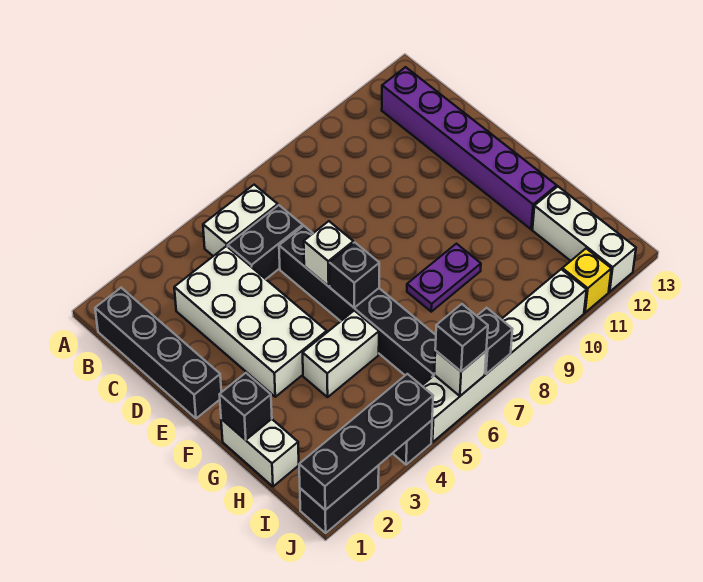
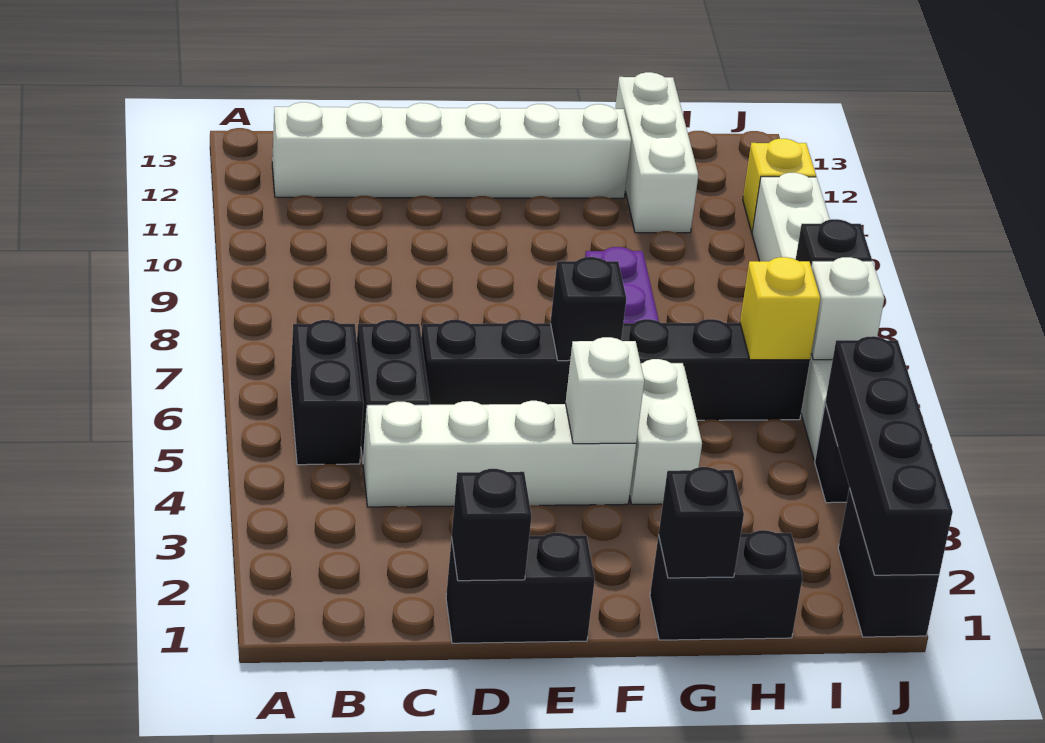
black 1x4 brick [95,288,221,418] -> black 1x2 brick [446,533,595,643]
white 1x2 brick [203,185,278,256] -> black 1x2 brick [290,320,364,465]
purple 1x6 brick [382,67,557,229] -> white 1x6 brick [272,102,631,198]
white 2x4 brick [174,246,327,397] -> white 1x4 brick [363,401,636,507]
white 1x1 brick [304,221,353,286] -> white 1x1 brick moved to [566,337,644,444]
white 1x2 brick [221,419,299,487] -> black 1x2 brick [650,530,803,640]
white 1x3 brick [532,187,636,292] -> white 1x3 brick turned to [615,72,698,233]
none -> yellow 1x1 brick [740,257,820,360]
black 1x1 brick [435,304,488,371] -> black 1x1 brick moved to [452,469,532,581]

